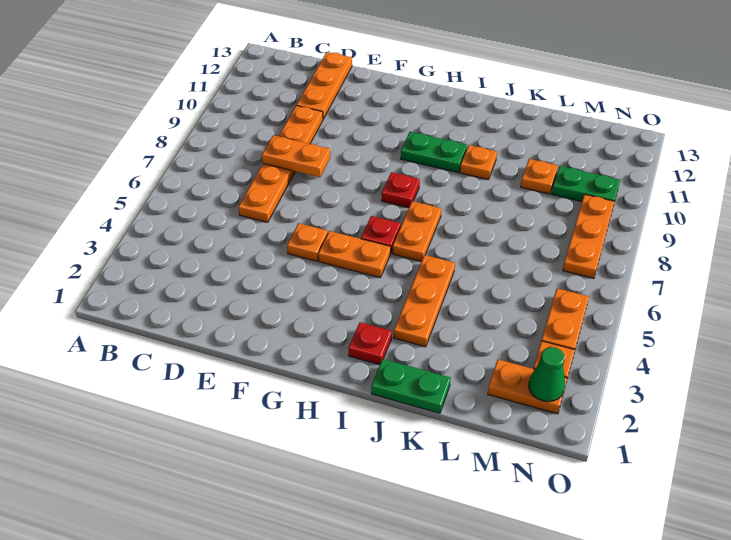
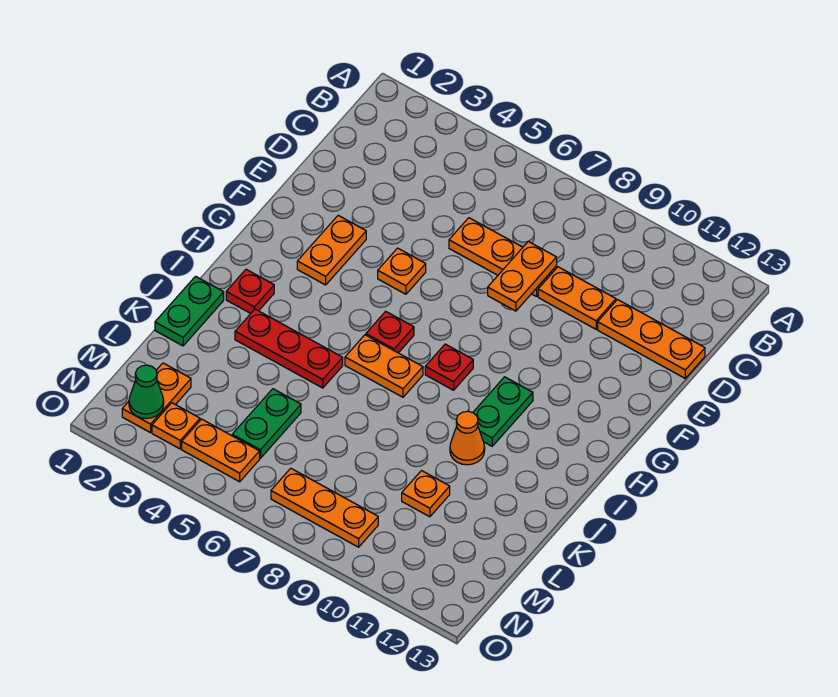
orange 1x2 plate [318,231,391,278] -> orange 1x2 plate moved to [297,215,366,285]
orange 1x3 plate [394,255,455,347] -> red 1x3 plate [235,309,343,388]
orange 1x1 plate [460,145,497,180] -> orange 1x1 cone [450,411,485,465]
green 1x2 plate [552,166,620,202] -> green 1x2 plate moved to [232,389,301,458]

